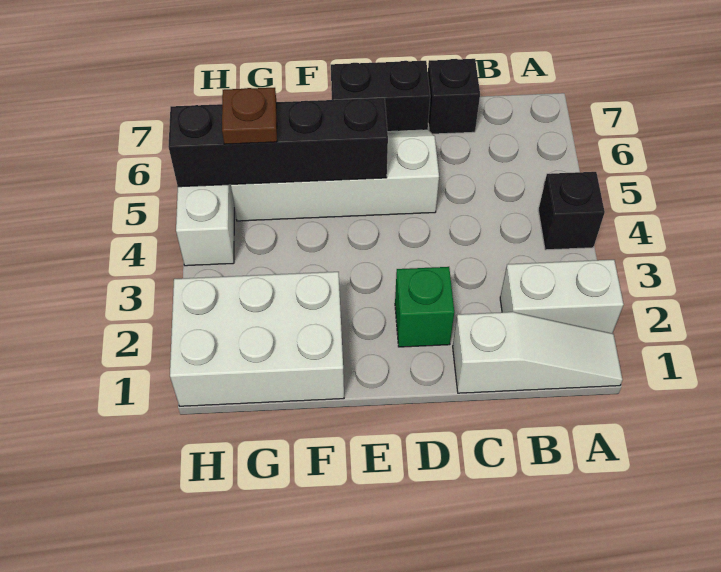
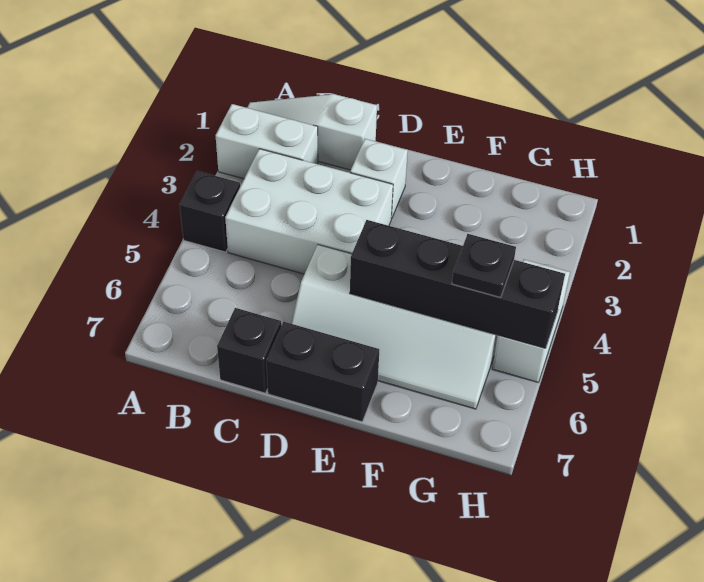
green 1x1 brick [395,267,454,347] -> white 1x1 brick [350,139,408,219]
white 2x3 brick [170,272,344,406] -> white 2x3 brick moved to [225,149,393,274]
brown 1x1 plate [222,88,277,144] -> black 1x1 plate [452,234,516,298]

